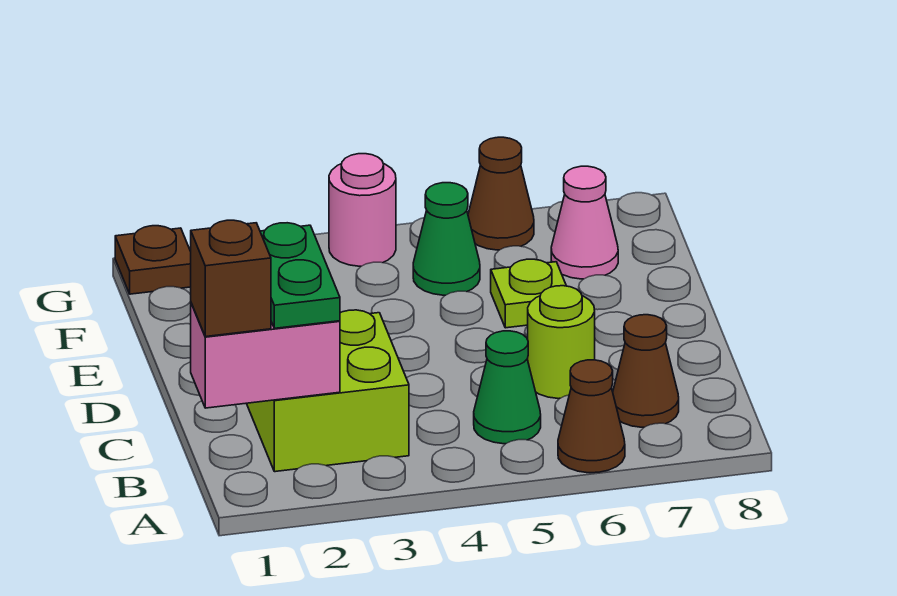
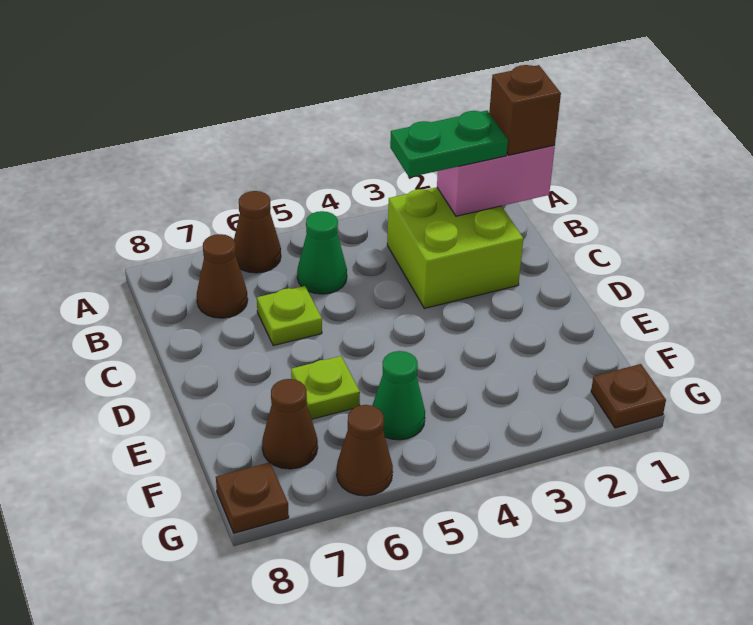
green 1x2 plate [260,223,340,328] -> green 1x2 plate turned to [390,111,508,177]
lime 1x1 round brick [528,286,595,399] -> lime 1x1 plate [257,286,322,345]
pink 1x1 cone [551,166,618,279] -> brown 1x1 cone [262,379,318,469]
pink 1x1 round brick [329,154,396,266] -> none
none -> brown 1x1 plate [216,462,289,533]

